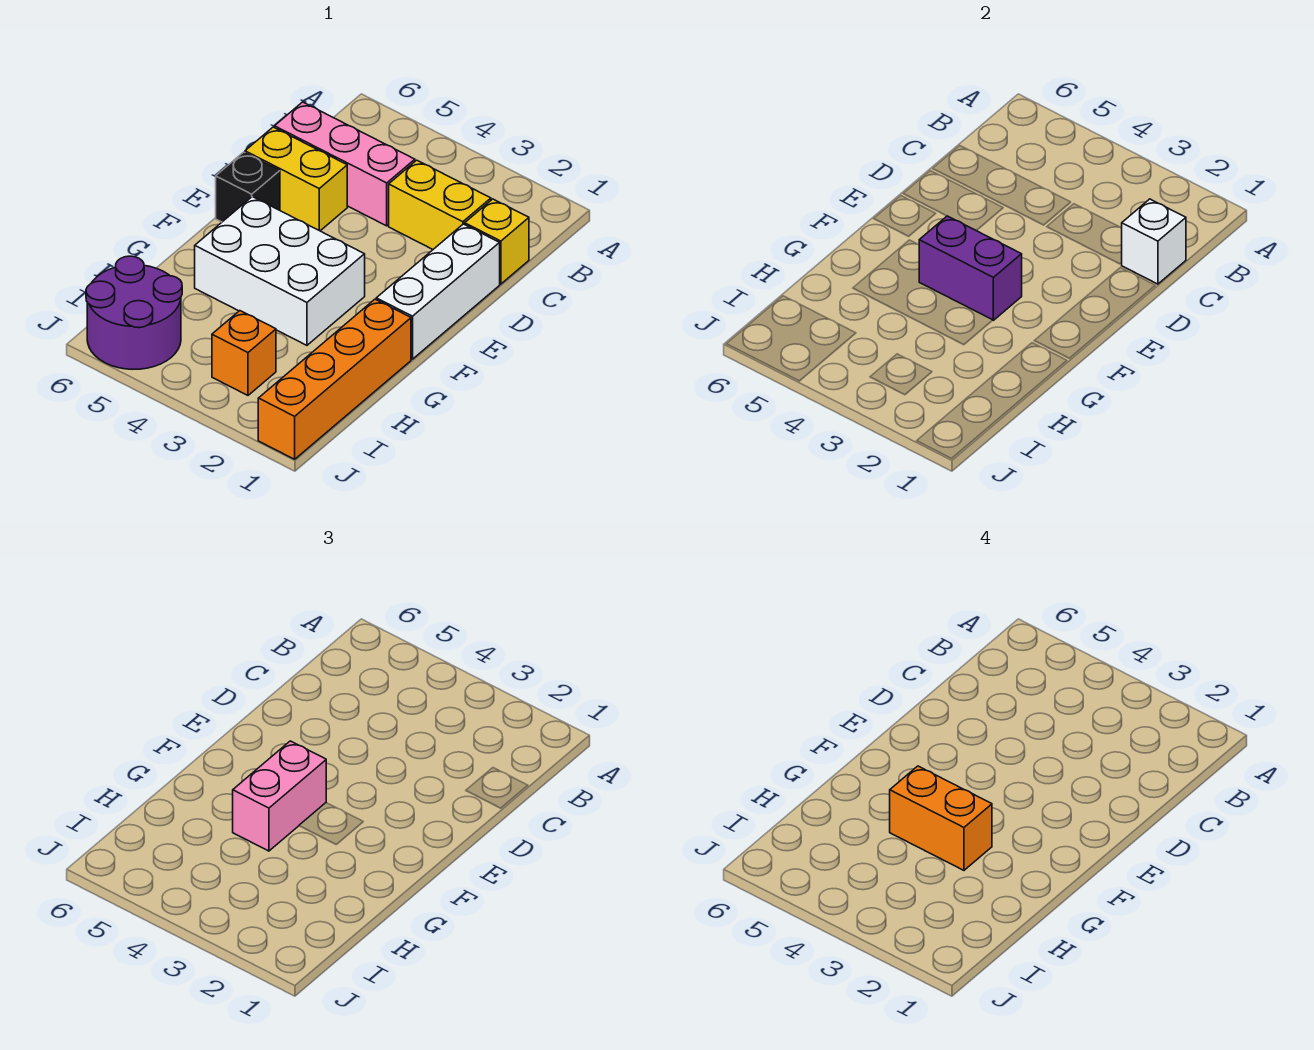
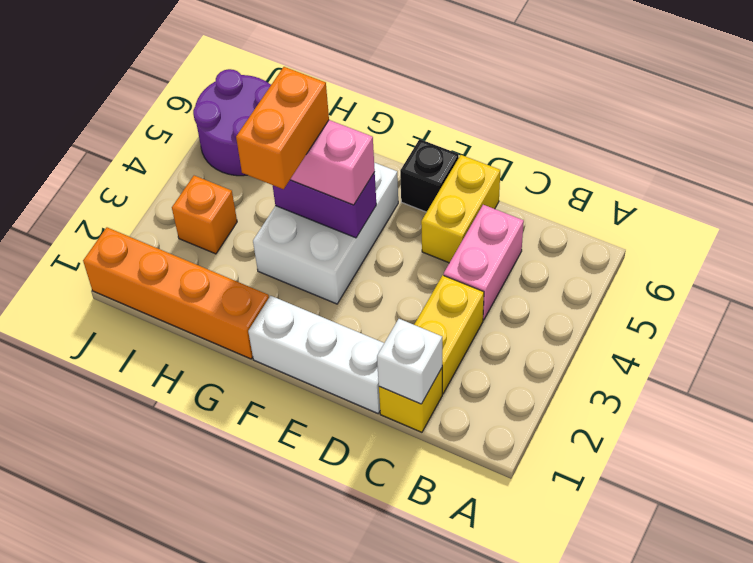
pink 1x3 brick [275,102,415,226] -> pink 1x2 brick [444,205,524,320]
purple 1x2 brick [919,216,1022,320] -> purple 1x2 brick turned to [273,172,376,238]

